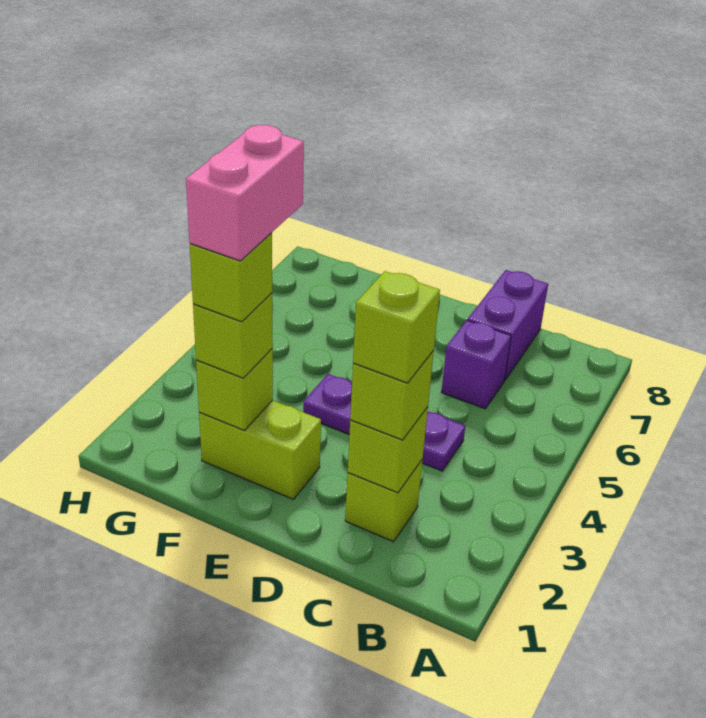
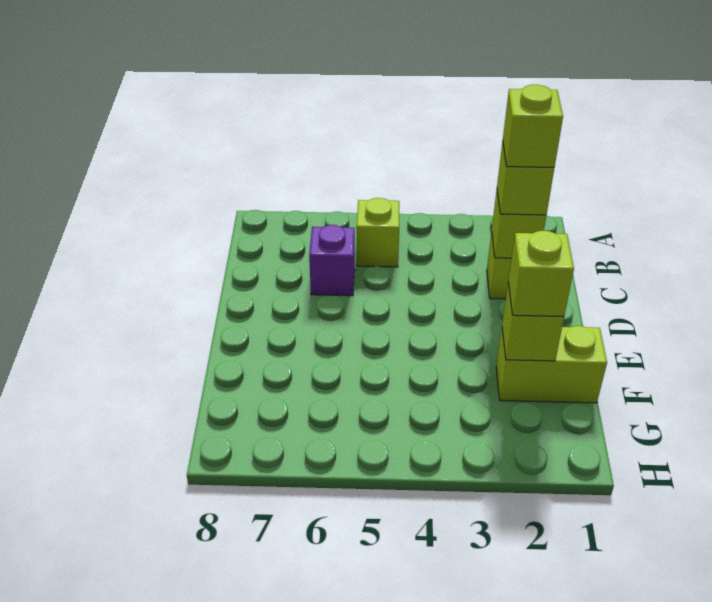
purple 1x3 plate [303,374,465,471] -> none
purple 1x2 brick [468,270,548,380] -> none
lime 1x2 brick [199,400,321,499] -> lime 1x2 brick turned to [496,326,607,403]
lime 1x1 brick [190,233,272,322] -> lime 1x1 brick moved to [357,198,399,267]
pink 1x2 brick [186,125,304,261] -> none

